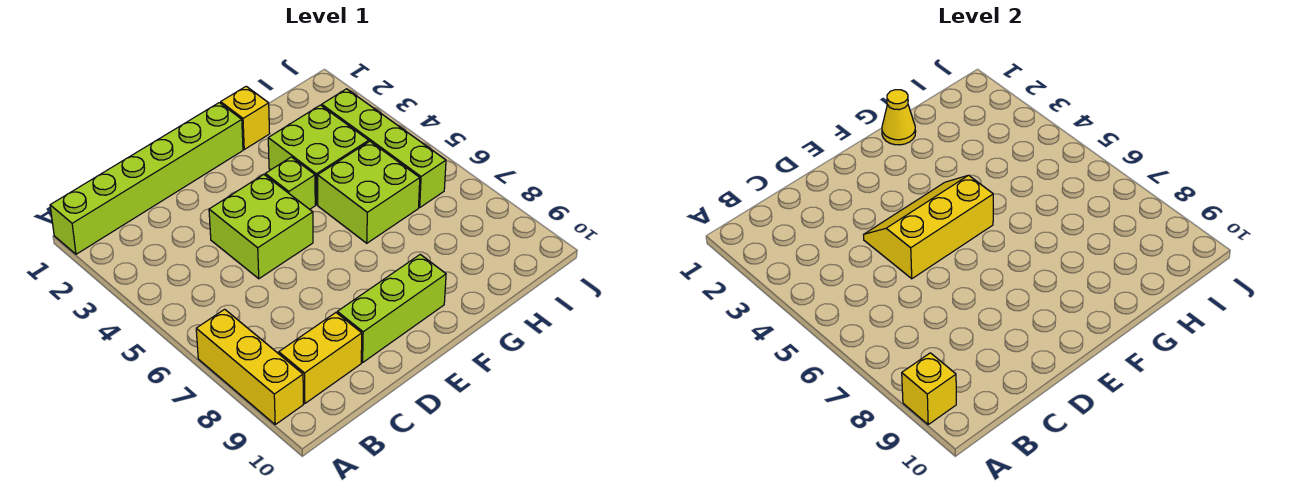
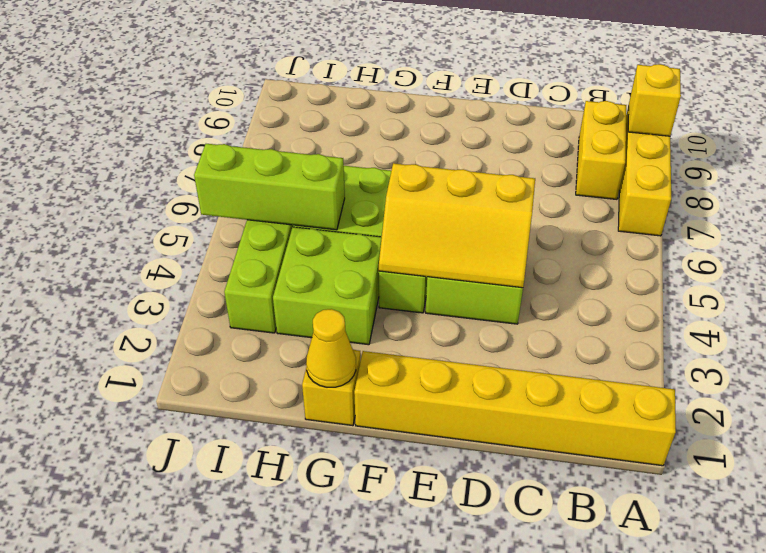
lime 1x6 brick [50,103,243,254] -> yellow 1x6 brick [354,351,676,466]
yellow 1x2 brick [279,313,362,404] -> yellow 1x2 brick turned to [576,101,626,199]
lime 1x3 brick [337,254,446,362] -> lime 1x3 brick moved to [194,144,345,230]

